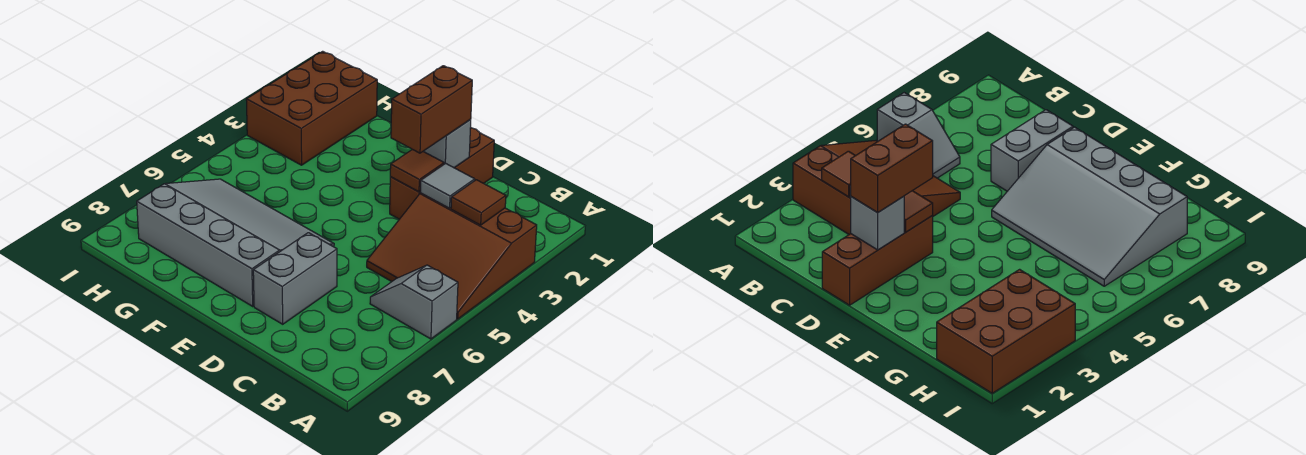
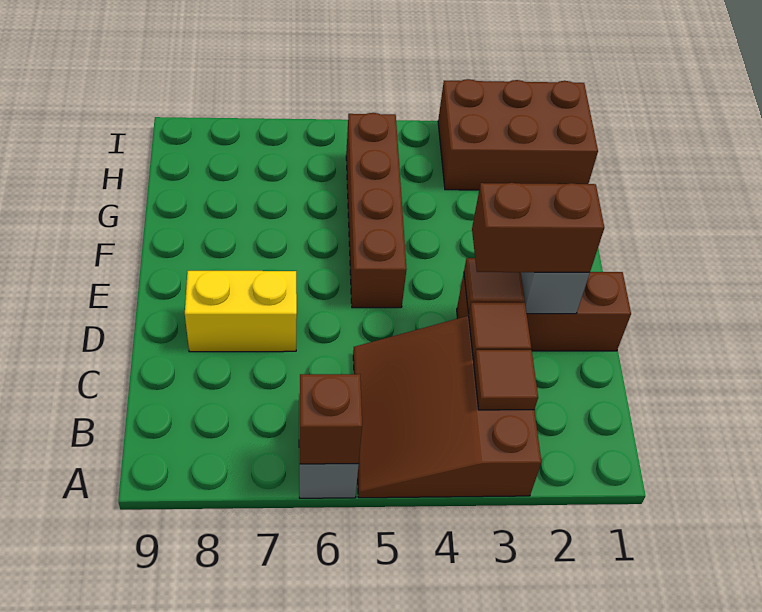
none -> brown 1x1 brick [300,374,362,464]
grey 1x1 tile [420,163,475,208] -> brown 1x1 tile [469,303,531,360]
grey 1x2 brick [253,233,337,324] -> yellow 1x2 brick [185,271,297,352]
none -> brown 1x4 brick [346,113,406,308]
grey 3x4 slope [137,179,334,306] -> none

